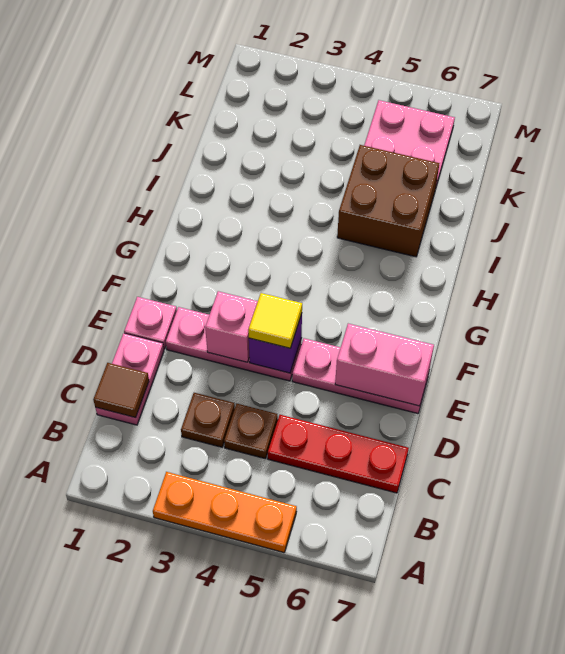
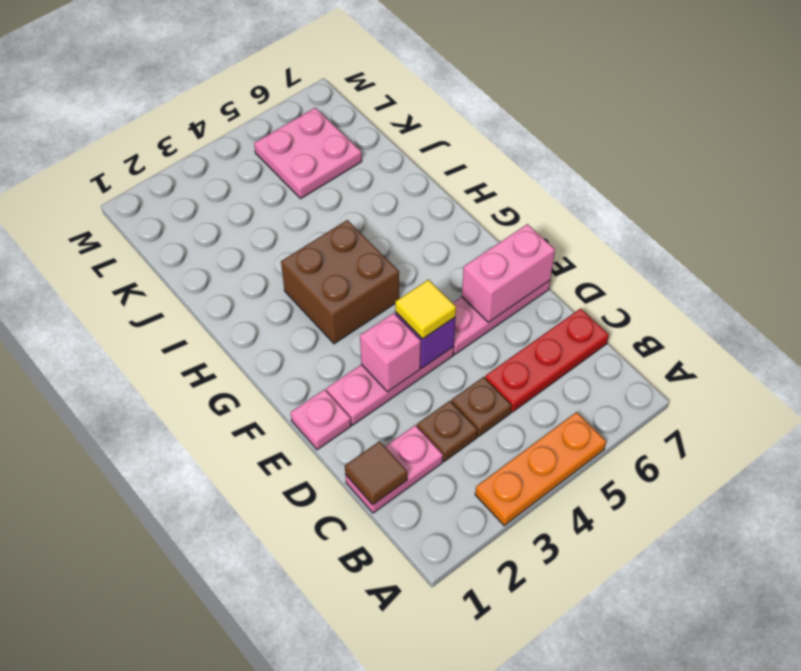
pink 1x2 plate [95,333,164,425] -> pink 1x2 plate turned to [345,425,443,513]
brown 2x2 brick [337,145,439,257] -> brown 2x2 brick moved to [281,220,399,344]

